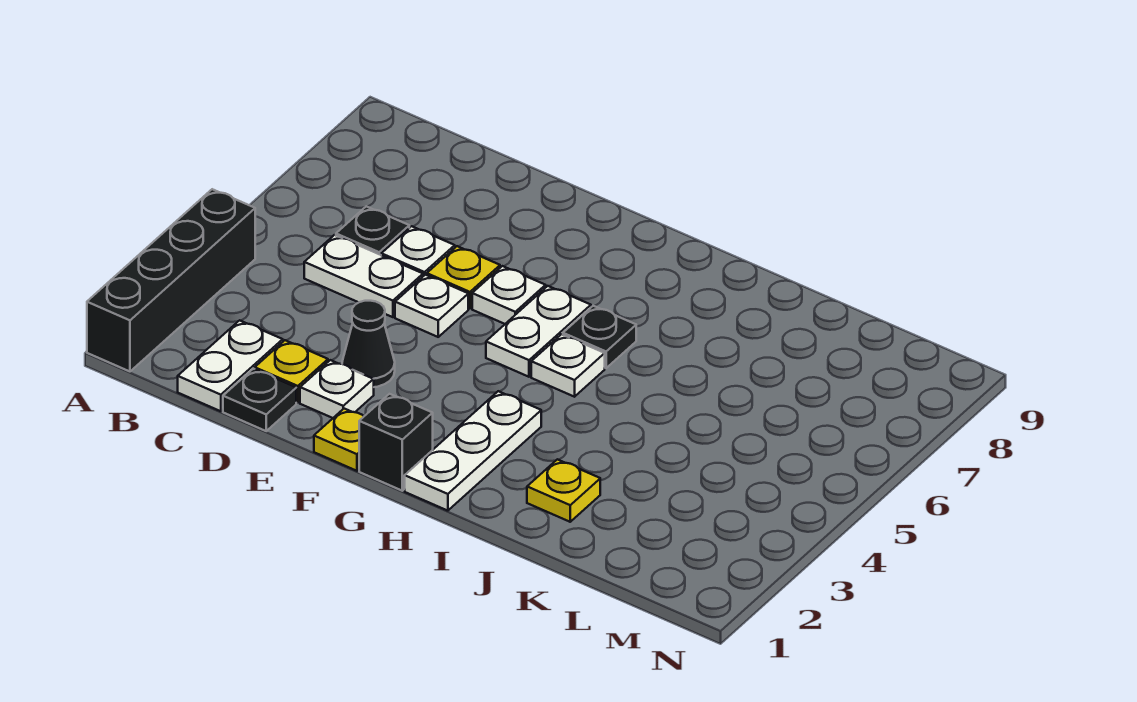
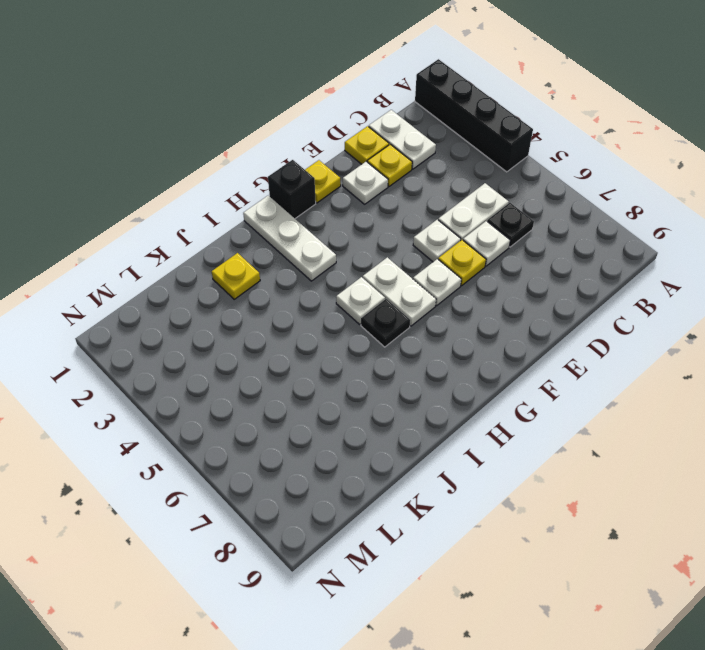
black 1x1 plate [223,369,296,431] -> yellow 1x1 plate [345,126,389,164]
black 1x1 cone [342,301,395,387] -> none

